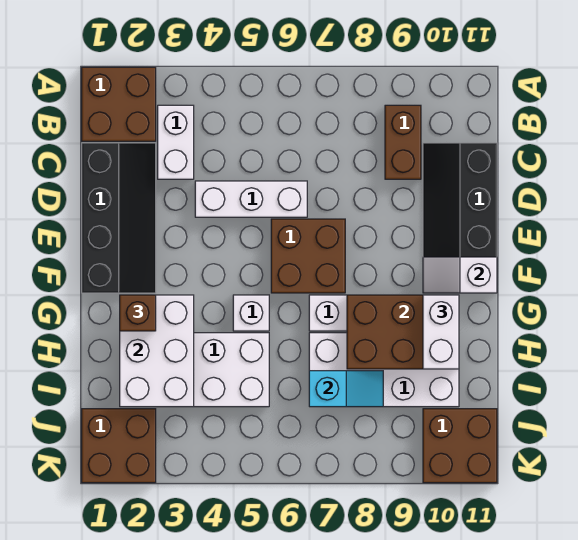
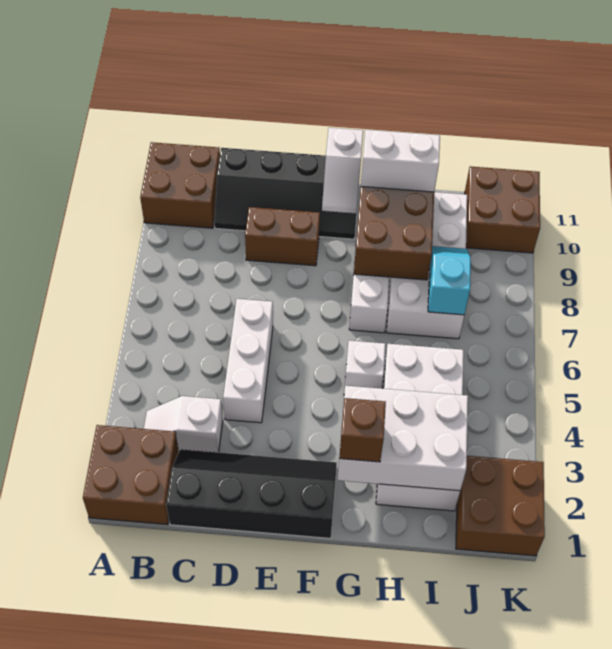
white 1x2 brick [158,105,194,179] -> white 1x2 slope [144,396,223,452]
brown 1x2 brick [385,105,421,179] -> brown 1x2 brick moved to [245,207,320,266]
brown 2x2 brick [271,219,345,293] -> brown 2x2 brick moved to [140,142,220,228]

